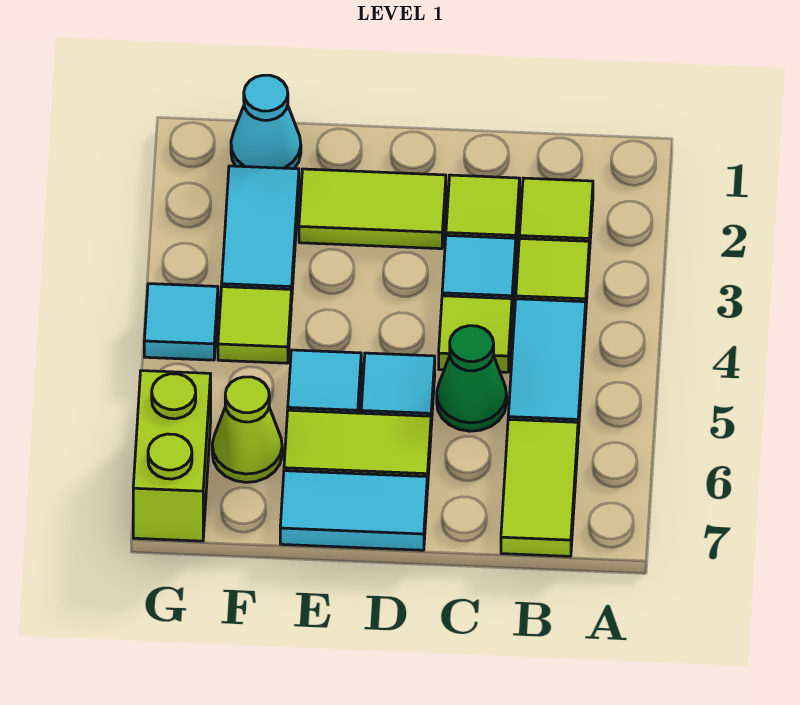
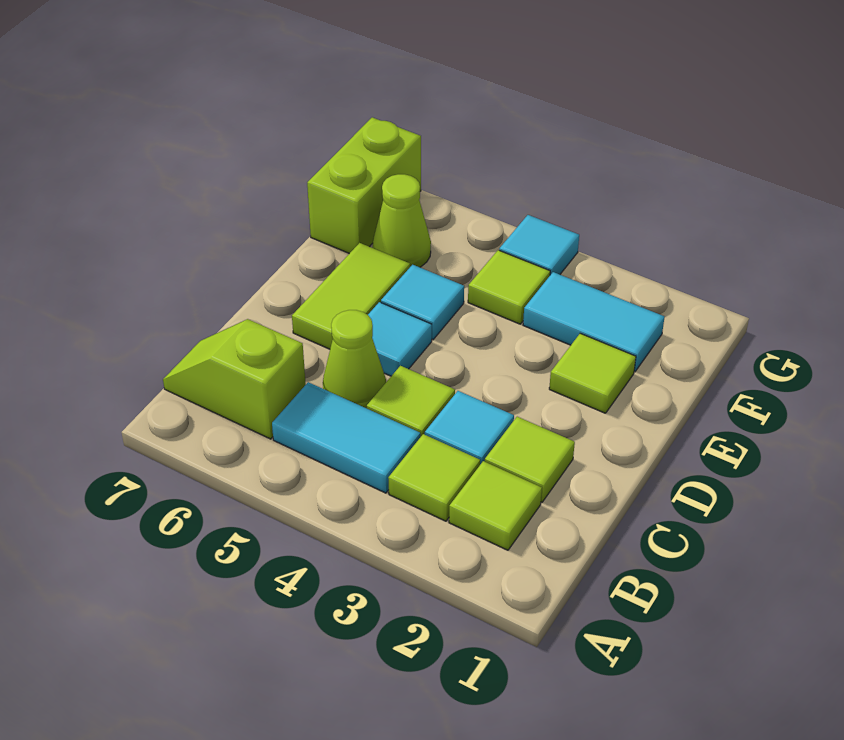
lime 1x2 tile [501,419,578,556] -> lime 1x2 slope [163,319,306,439]
green 1x1 cone [437,326,507,431] -> lime 1x1 cone [323,310,386,408]
lime 1x2 tile [299,169,446,249] -> lime 1x1 tile [549,333,636,413]
cyan 1x2 tile [280,471,427,550] -> none
cyan 1x1 cone [231,75,301,169] -> none
lime 1x2 brick [133,371,211,541] -> lime 1x2 brick turned to [307,117,421,253]

